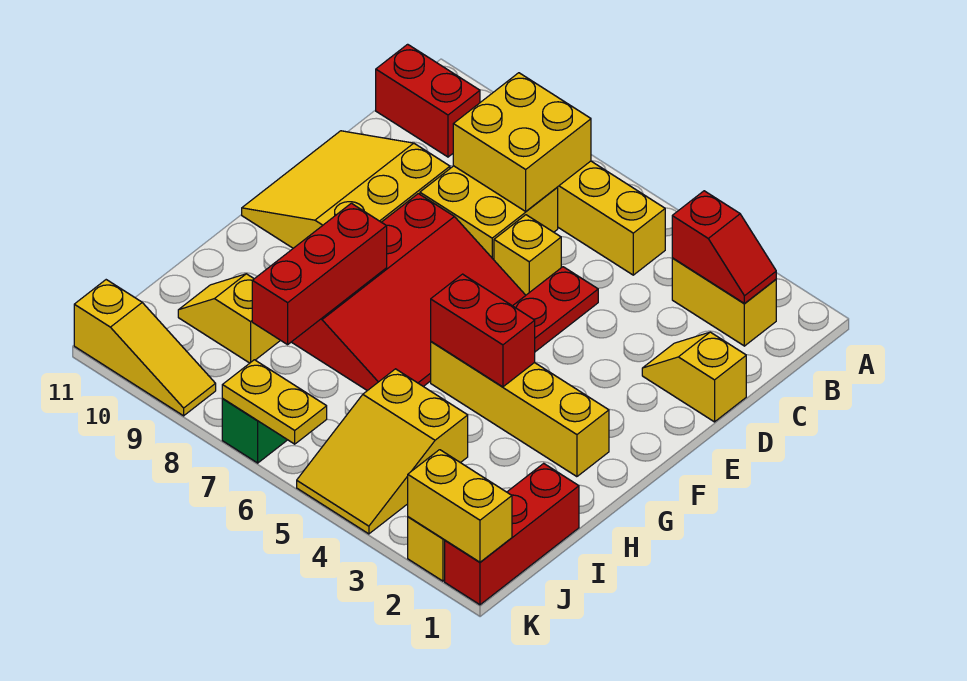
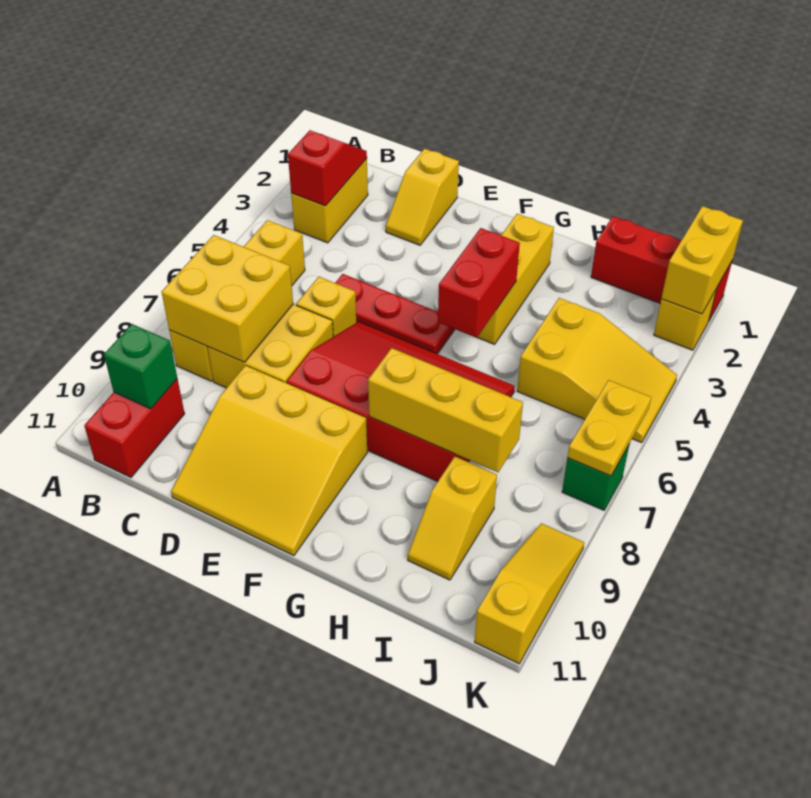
none -> green 1x1 brick [104,324,177,409]
yellow 1x4 brick [431,342,609,477] -> yellow 1x3 brick [477,214,554,344]
red 1x3 brick [252,203,387,345] -> yellow 1x3 brick [368,348,523,472]

